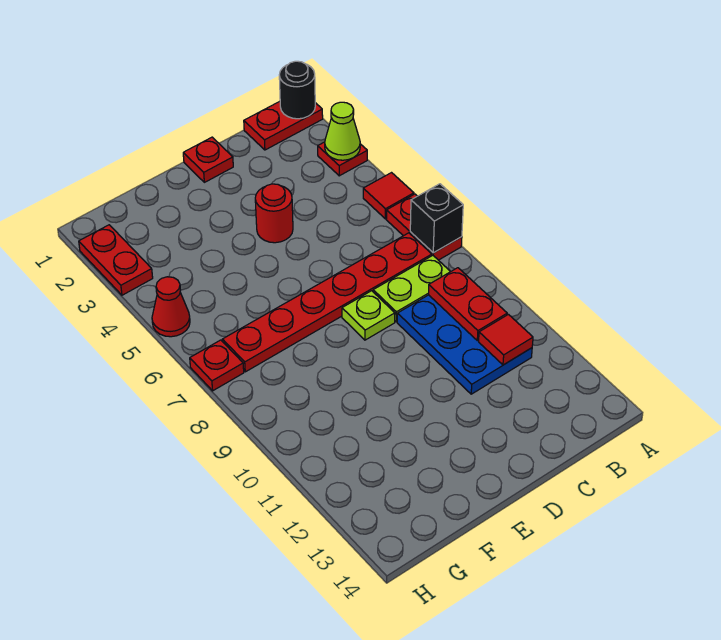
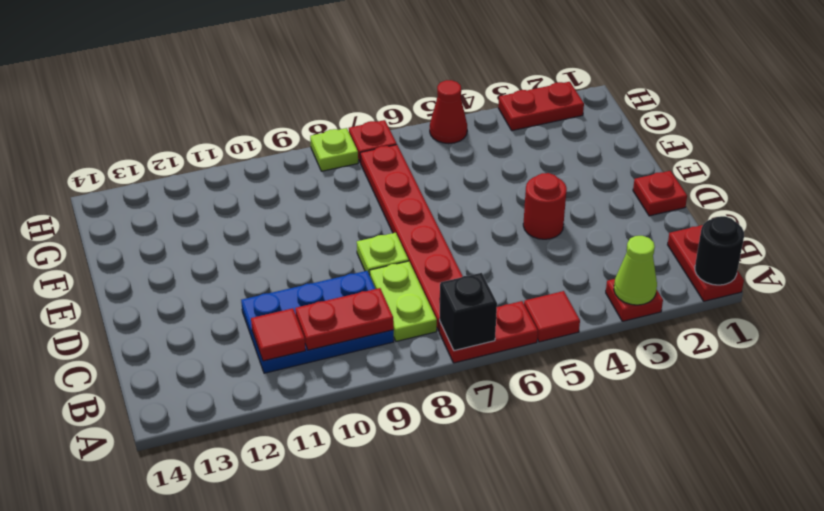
none -> lime 1x1 plate [310,128,358,171]

